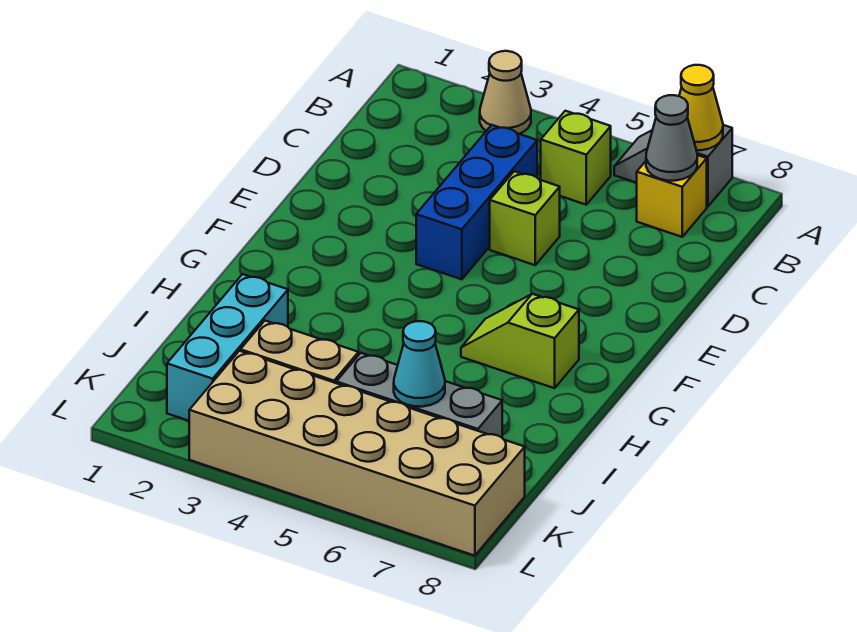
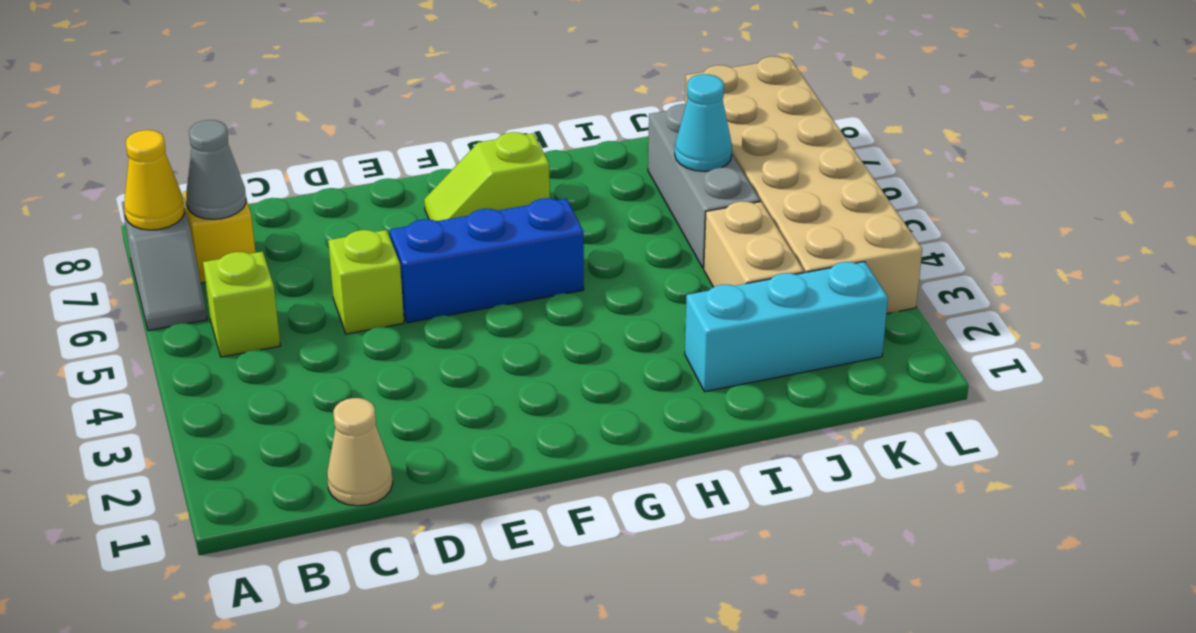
tan 1x1 cone [480,51,531,134] -> tan 1x1 cone moved to [327,398,393,506]
blue 1x3 brick [416,125,537,279] -> blue 1x3 brick moved to [390,198,584,323]
lime 1x2 slope [461,294,579,388] -> lime 1x2 slope turned to [424,132,550,221]

